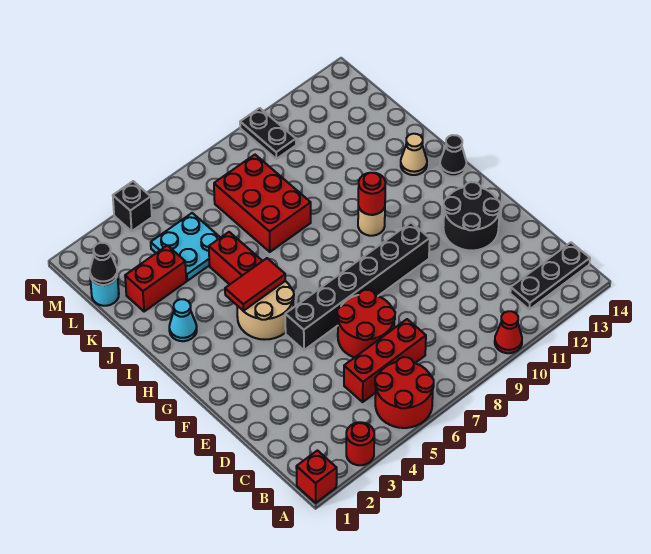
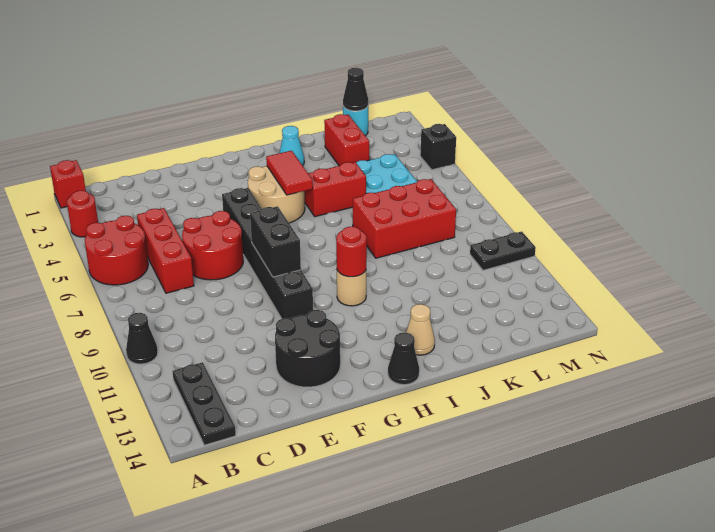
red 1x1 cone [495,311,522,353] -> black 1x1 cone [126,313,158,364]
none -> black 1x2 brick [250,206,301,277]

